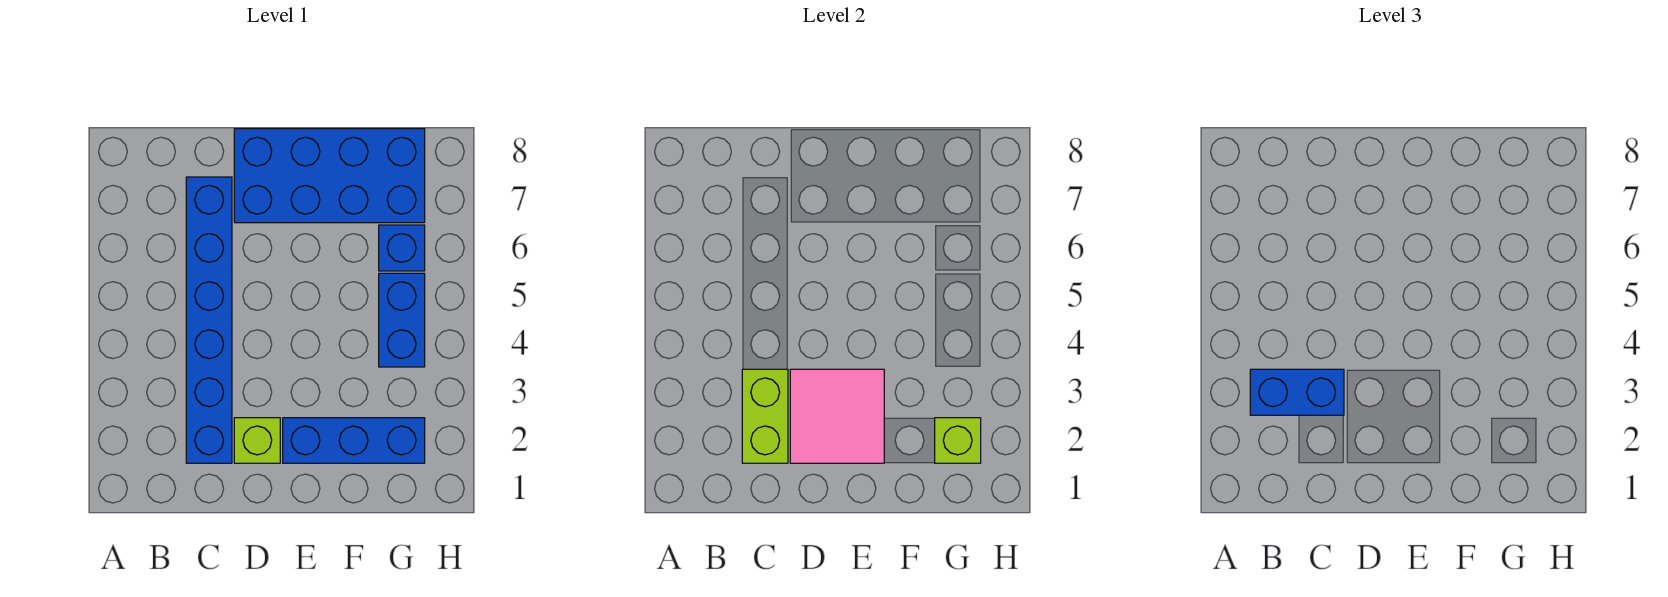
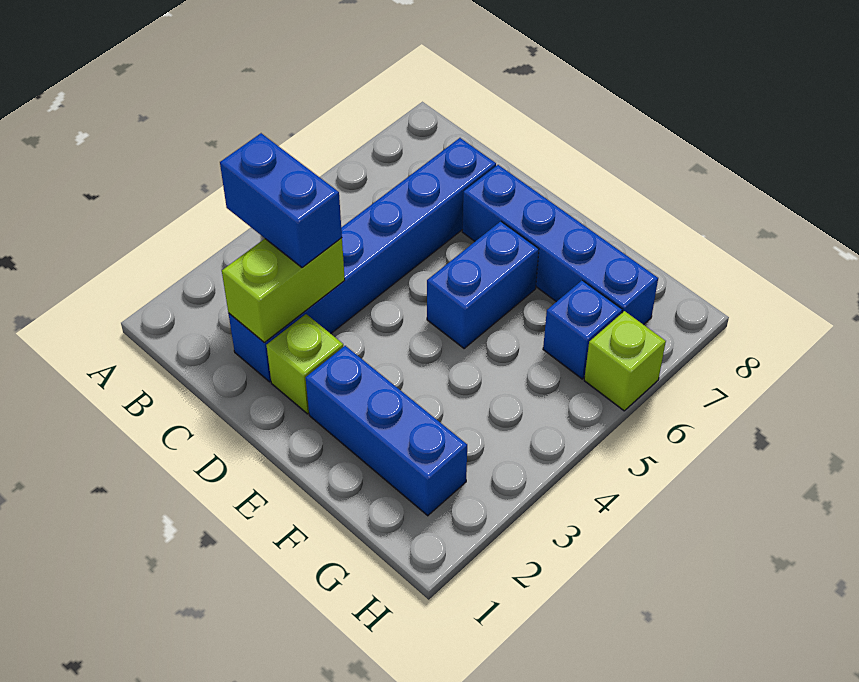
pink 2x2 tile [790,369,884,463] -> none
blue 2x4 brick [234,129,425,223] -> blue 1x4 brick [462,165,658,325]
lime 1x1 brick [935,418,981,463] -> lime 1x1 brick moved to [584,311,666,411]
blue 1x2 brick [379,273,425,367] -> blue 1x2 brick moved to [427,221,539,349]

